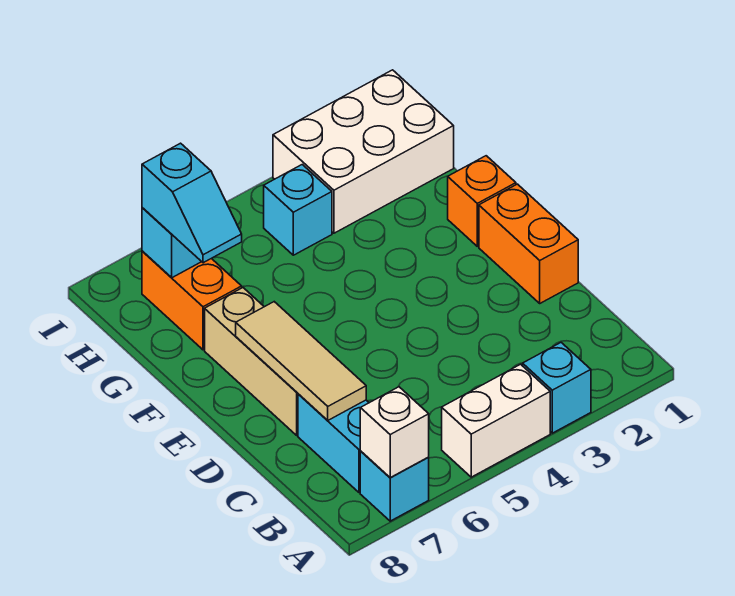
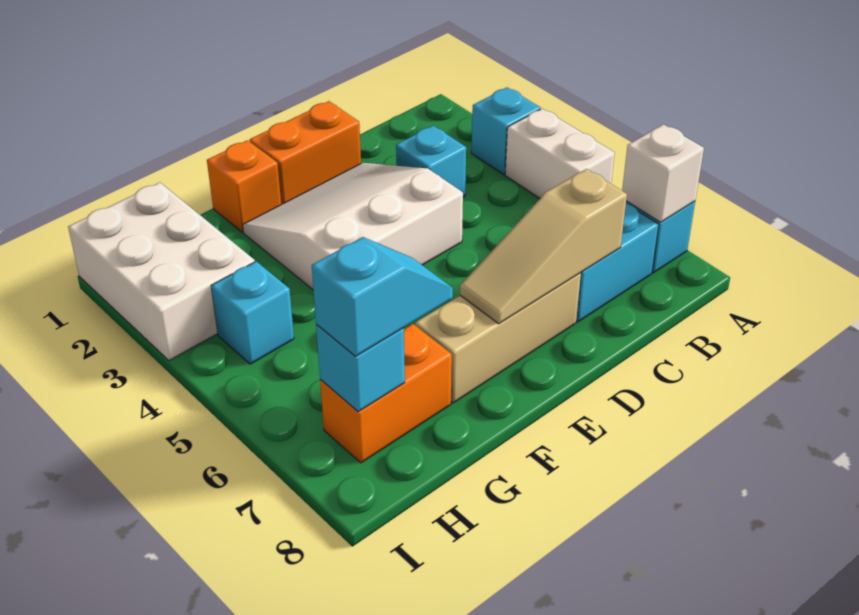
none -> cyan 1x1 brick [396,126,466,197]
tan 1x3 tile [236,302,366,420] -> tan 1x3 slope [460,169,627,324]
none -> white 3x3 slope [243,163,463,289]

